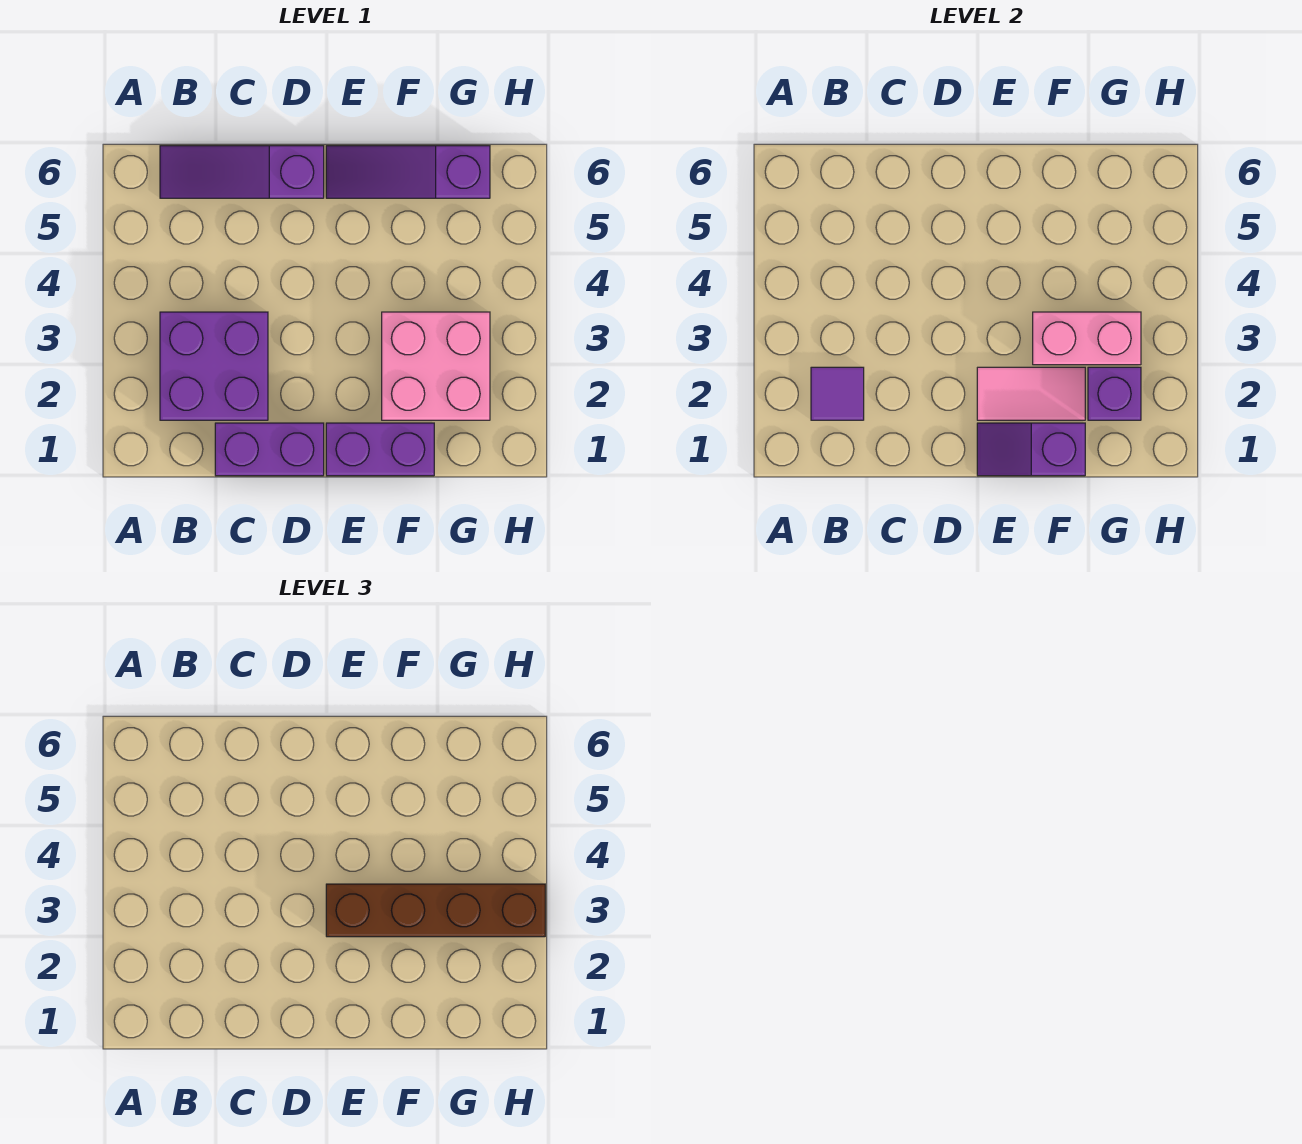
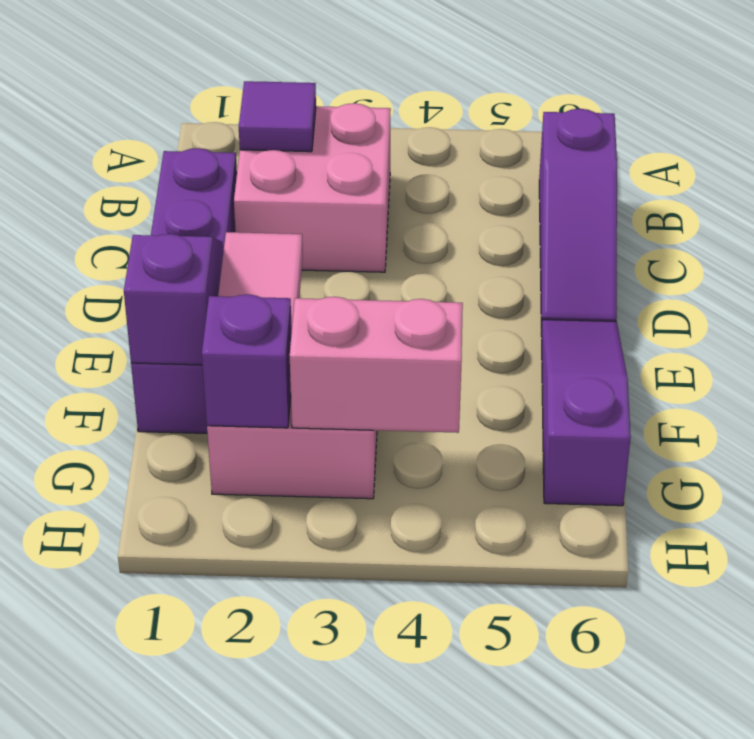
purple 2x2 brick [160,312,268,420] -> pink 2x2 brick [234,103,391,272]
purple 1x3 slope [160,146,324,198] -> purple 1x3 slope turned to [539,109,617,329]
brown 1x4 brick [326,884,545,937] -> none
pink 1x2 brick [1033,312,1141,365] -> pink 1x2 brick turned to [290,297,463,433]

